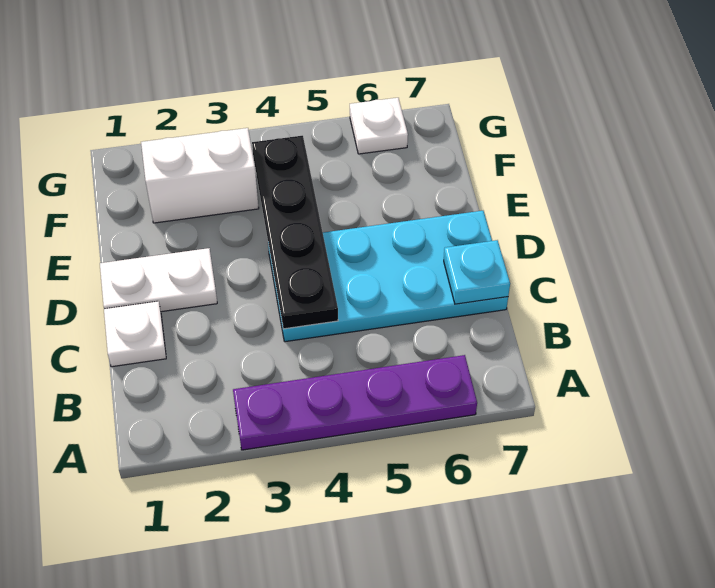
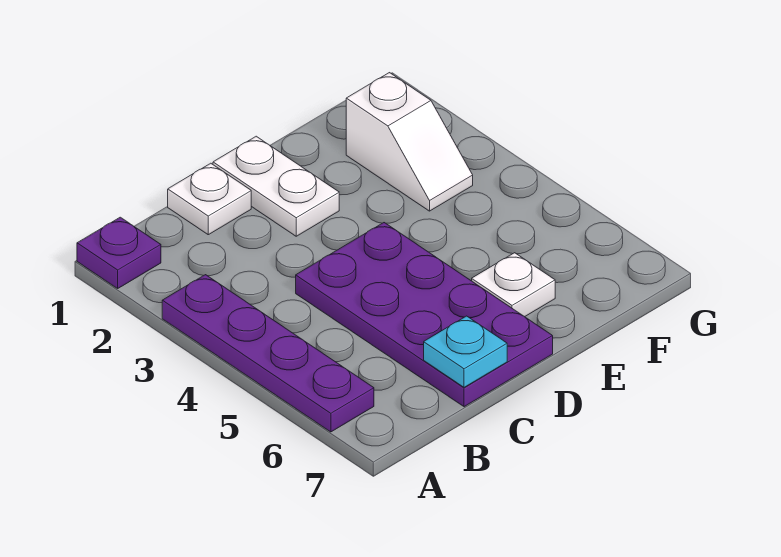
none -> purple 1x1 plate [77,217,161,288]
cyan 2x4 plate [268,211,508,342] -> purple 2x4 plate [296,223,553,407]
black 1x4 plate [252,136,338,329] -> none
white 1x2 brick [141,128,259,223] -> white 1x2 slope [346,73,473,211]
white 1x1 plate [350,98,408,154] -> white 1x1 plate moved to [472,253,555,317]

